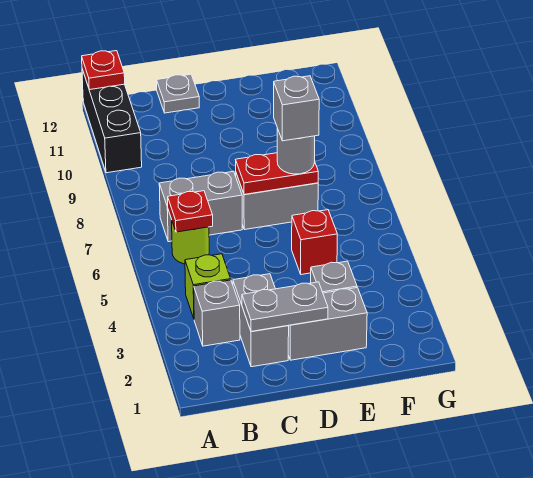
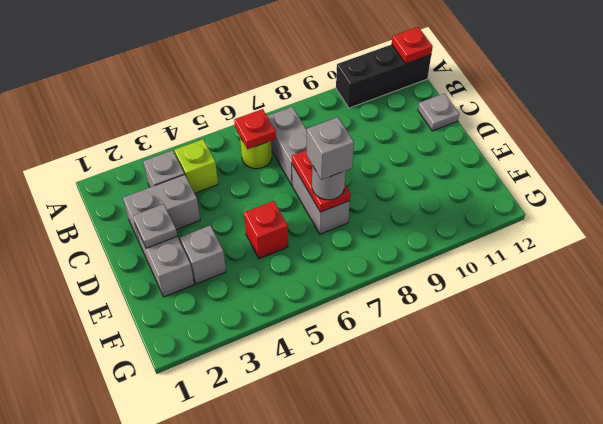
grey 1x2 plate [242,282,328,332] -> grey 1x1 plate [133,204,177,248]

